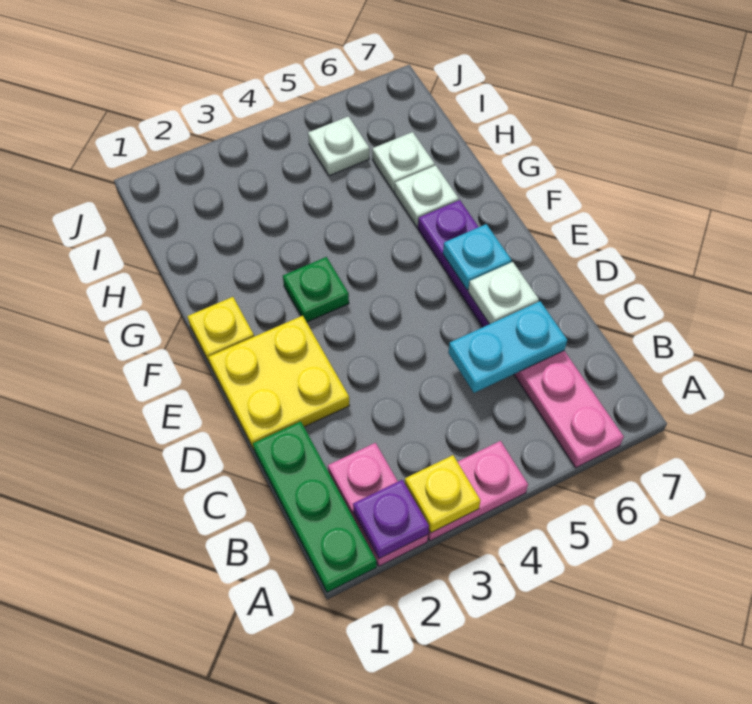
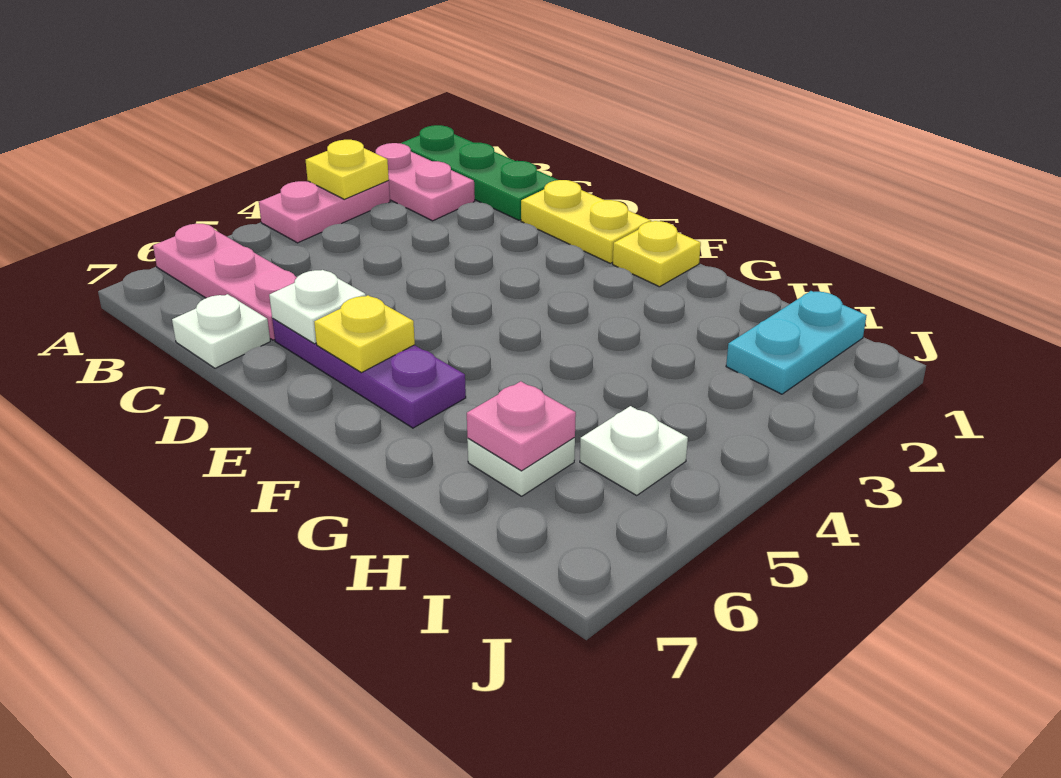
purple 1x1 plate [353,480,429,559] -> none
cyan 1x2 plate [448,301,567,393] -> cyan 1x2 plate moved to [726,291,867,394]
yellow 2x2 plate [208,316,350,450] -> yellow 1x2 plate [521,180,651,263]
cyan 1x1 plate [443,224,511,290] -> yellow 1x1 plate [314,295,415,373]
green 1x1 plate [283,257,349,322] -> none
white 1x1 plate [395,165,459,227] -> white 1x1 plate moved to [172,294,270,368]
none -> pink 1x1 plate [467,381,576,471]

